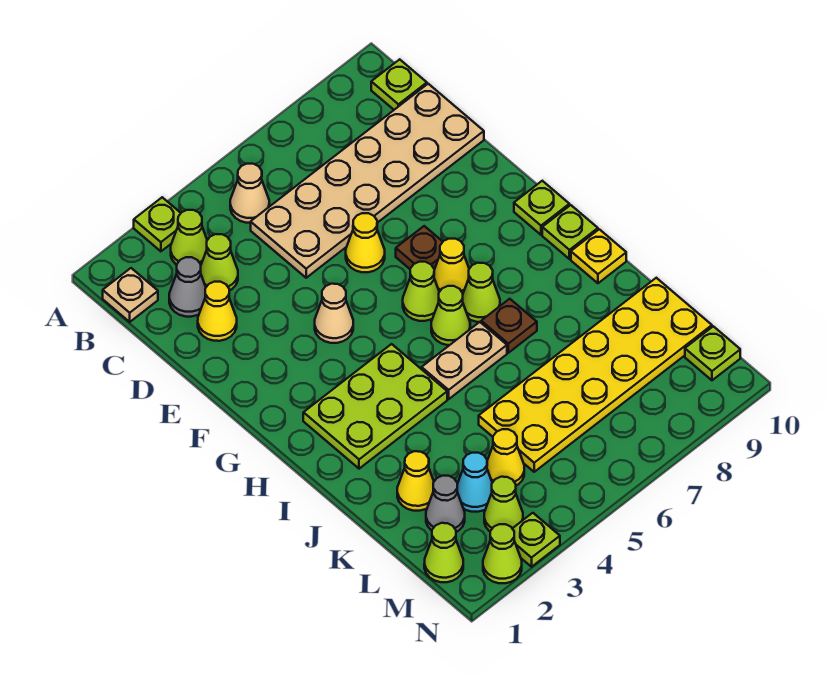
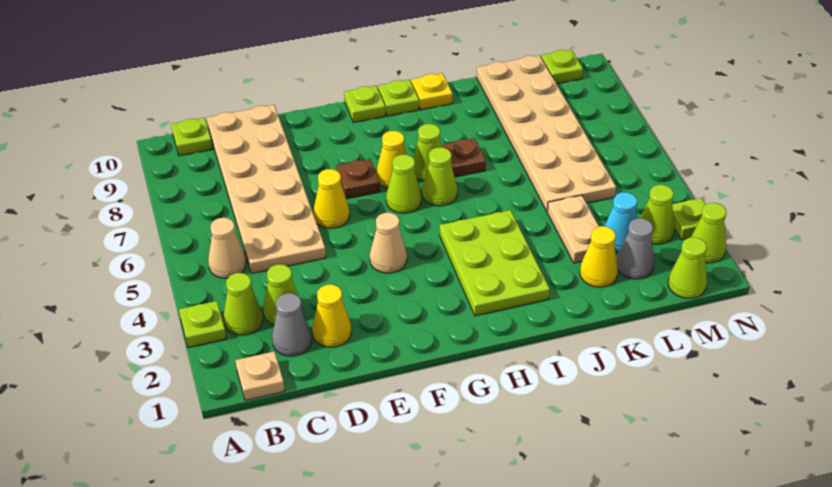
tan 1x2 plate [422,322,507,399] -> tan 1x2 plate moved to [547,195,599,263]
yellow 2x6 plate [479,278,712,472] -> tan 2x6 plate [477,55,616,211]
yellow 1x1 cone [487,429,524,486] -> none

